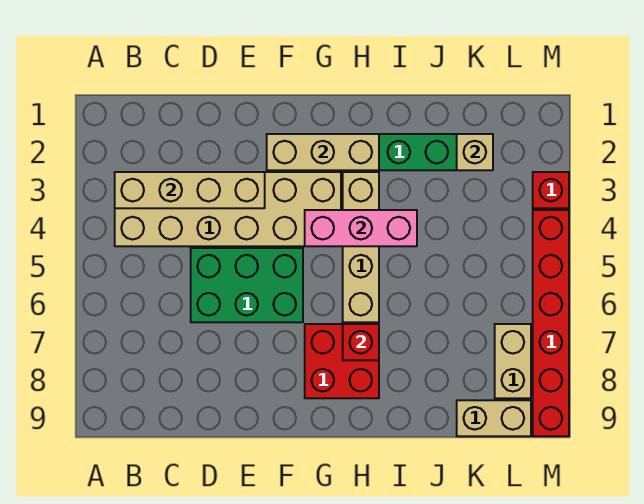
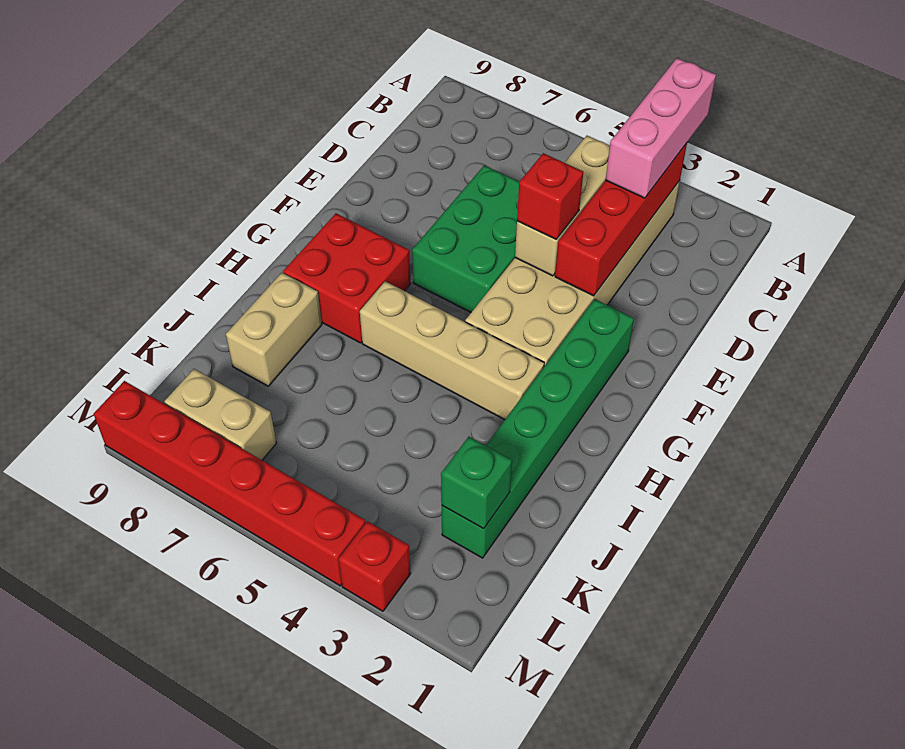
tan 1x4 brick [115,172,265,208] -> red 1x4 brick [555,143,687,296]
tan 1x3 brick [267,134,379,170] -> tan 1x3 brick moved to [515,136,610,276]
pink 1x3 brick [305,210,417,246] -> pink 1x3 brick moved to [606,58,716,198]
red 1x1 brick [343,324,379,360] -> red 1x1 brick moved to [517,153,583,239]
tan 1x1 brick [457,134,493,170] -> green 1x1 brick [441,437,512,529]
tan 1x2 brick [457,400,531,436] -> tan 1x2 brick moved to [226,273,322,386]

